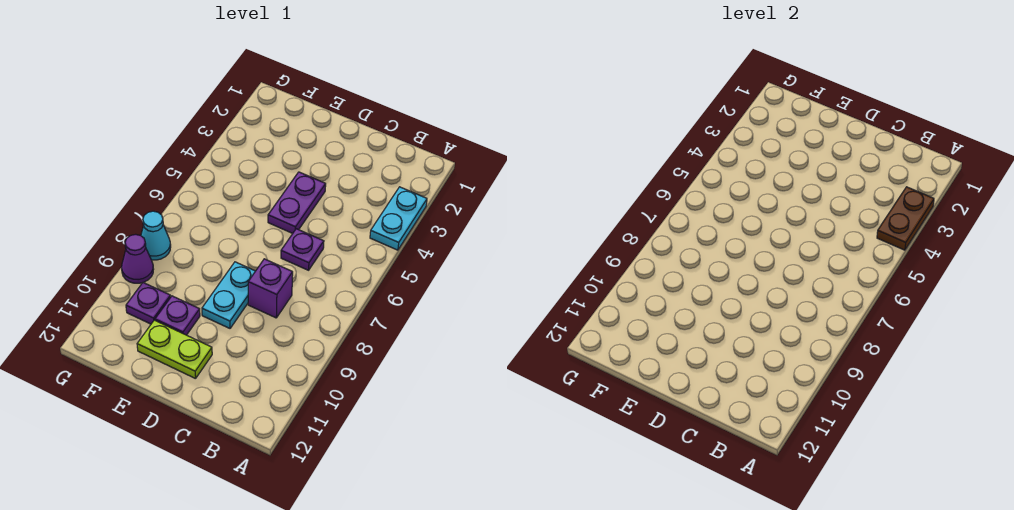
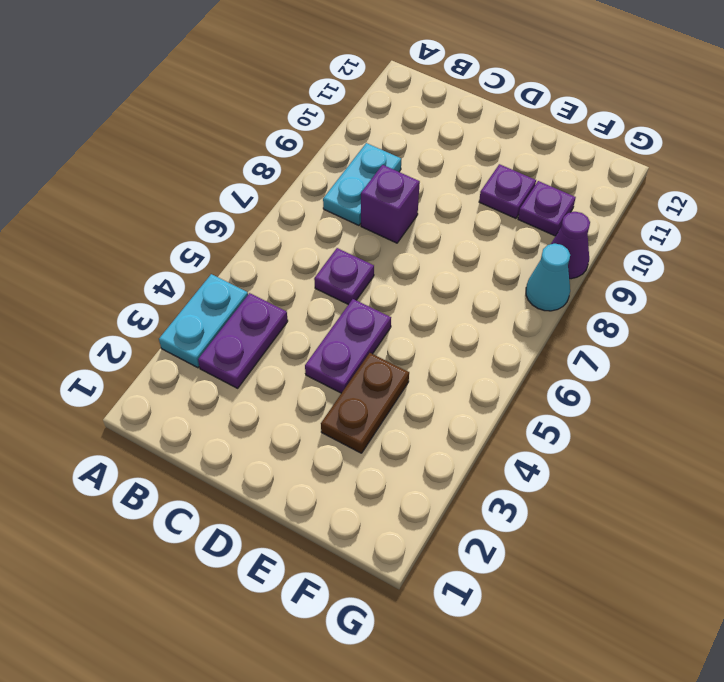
brown 1x2 plate [877,187,934,250] -> brown 1x2 plate moved to [321,353,409,453]
none -> purple 1x2 plate [198,293,288,388]
cyan 1x2 plate [202,262,255,328] -> cyan 1x2 plate moved to [323,143,401,225]
lime 1x2 plate [137,320,212,379] -> none

